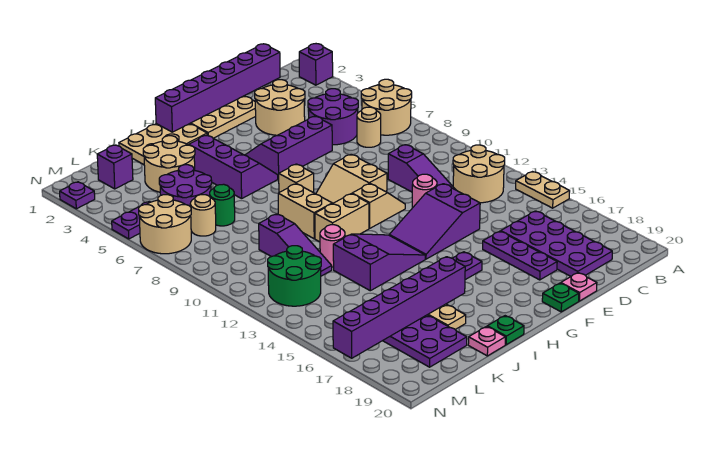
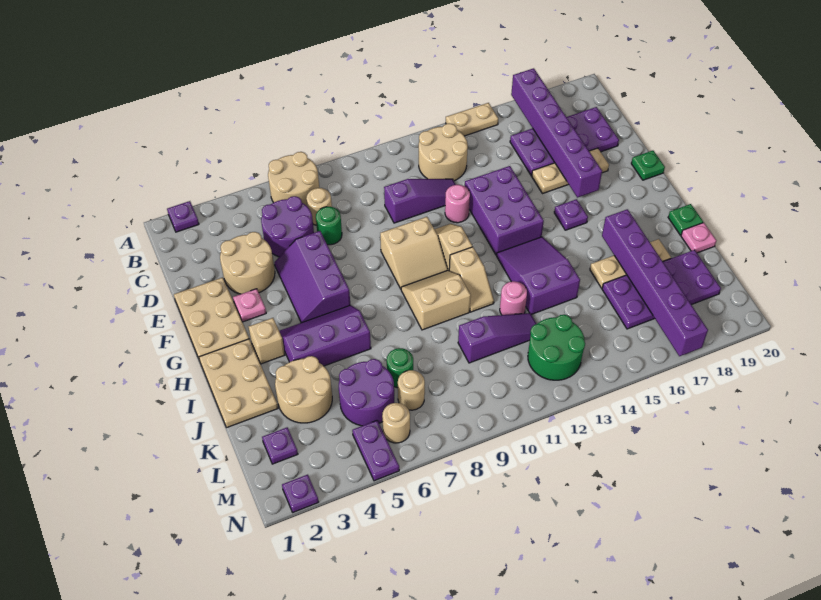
purple 1x1 brick [299,44,333,85] -> purple 1x1 plate [167,201,199,232]
purple 1x6 brick [155,44,280,132] -> purple 1x6 brick moved to [511,68,602,198]
none -> green 1x1 round brick [316,207,342,245]
purple 2x3 slope [389,184,480,259] -> purple 2x3 brick [465,166,544,255]
purple 1x3 plate [483,231,557,280] -> tan 1x3 plate [532,148,609,194]
pink 1x1 plate [561,273,597,301] -> pink 1x1 plate moved to [233,289,266,322]
tan 1x1 brick [279,164,314,193] -> tan 1x1 brick moved to [249,318,285,364]
tan 1x2 brick [315,194,369,242] -> tan 1x2 slope [449,247,494,312]
purple 1x1 brick [97,145,133,189] -> purple 1x1 plate [262,427,298,464]
tan 2x2 round brick [139,195,191,254] -> tan 1x1 round brick [382,403,410,443]

